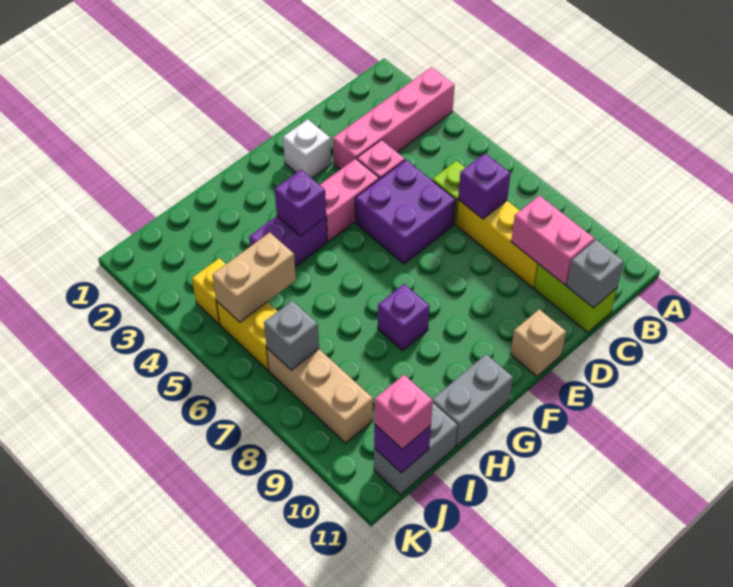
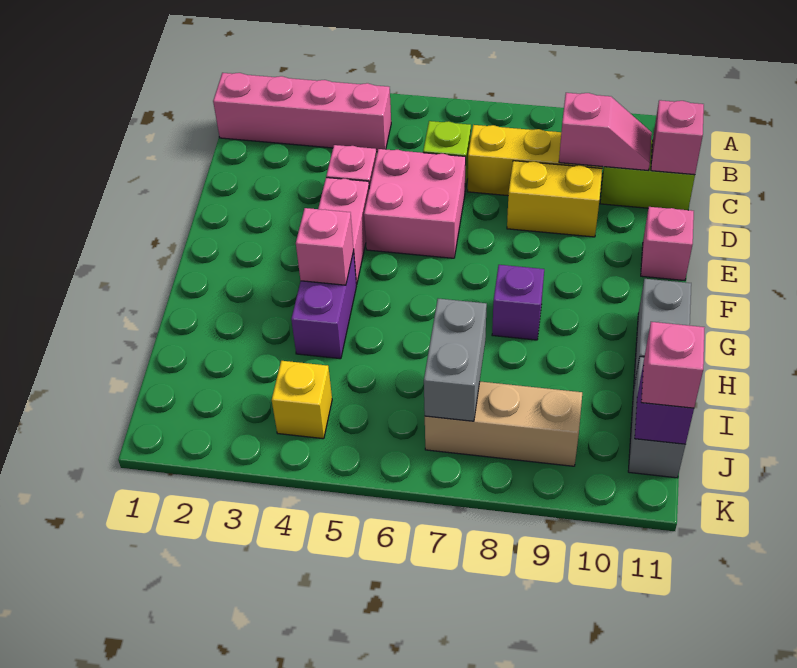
pink 1x4 brick [333,67,455,170] -> pink 1x4 brick turned to [213,73,391,152]
purple 1x1 brick [458,153,511,219] -> none
pink 1x2 brick [511,195,595,285] -> pink 1x2 slope [559,93,652,170]
grey 1x1 brick [566,240,624,308] -> pink 1x1 brick [651,100,704,175]
purple 2x2 brick [355,160,456,264] -> pink 2x2 brick [364,149,466,258]
white 1x1 brick [283,119,331,178] -> none
tan 1x1 brick [511,309,566,377] -> pink 1x1 brick [641,207,694,281]
purple 1x1 brick [275,170,326,236] -> pink 1x1 brick [296,208,354,285]
tan 1x2 brick [212,232,296,322] -> none
yellow 1x2 brick [216,301,278,370] -> yellow 1x2 brick moved to [507,161,602,237]
grey 1x1 brick [264,300,319,370] -> grey 1x2 brick [424,299,487,421]

